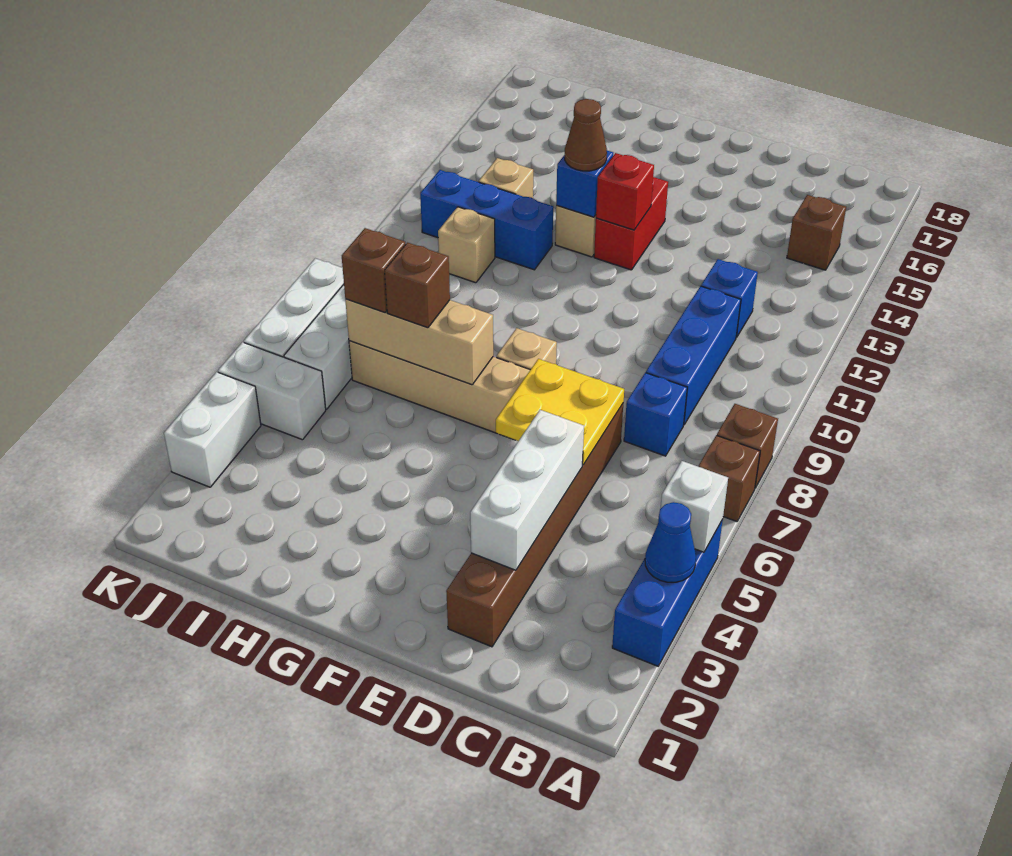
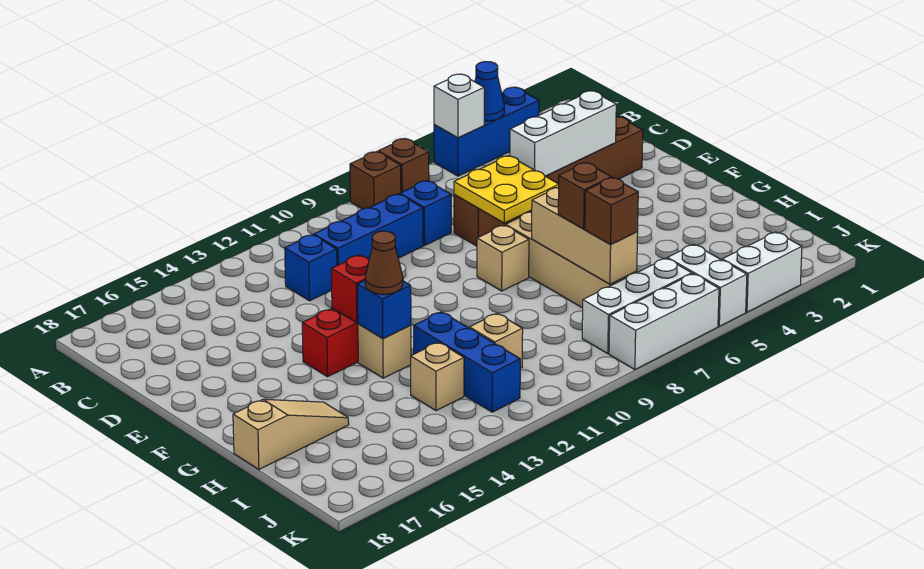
brown 1x1 brick [787,195,846,270] -> none
none -> tan 1x3 slope [233,399,349,470]

